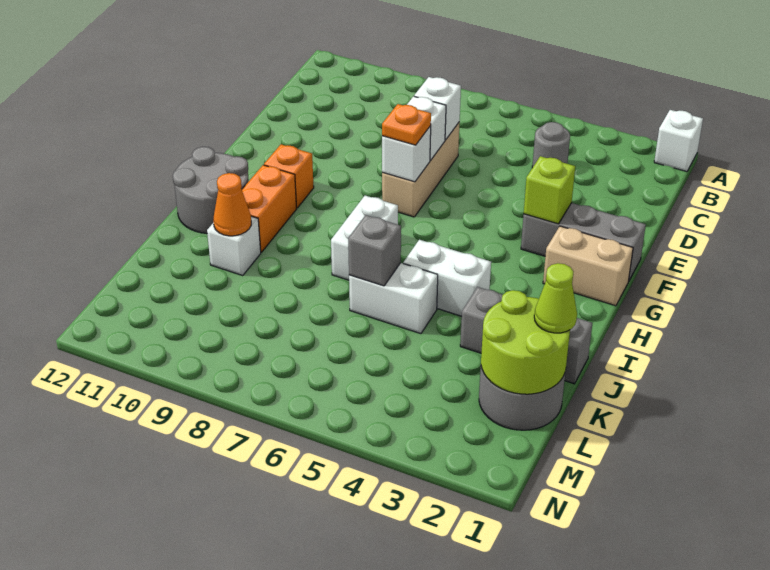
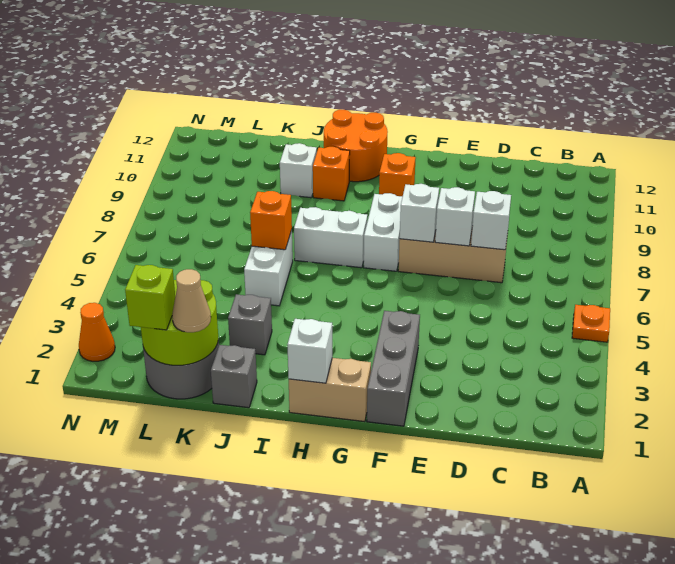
white 1x1 brick [654,110,703,172] -> white 1x1 brick moved to [287,319,332,383]
grey 1x1 round brick [532,122,570,168] -> none
lime 1x1 brick [524,156,575,224] -> lime 1x1 brick moved to [125,265,175,330]
orange 1x1 plate [382,104,431,145] -> orange 1x1 plate moved to [572,305,610,342]
tan 1x2 brick [543,226,633,306] -> tan 1x2 brick turned to [289,358,371,422]
orange 1x2 brick [242,165,297,252] -> orange 1x1 brick [313,147,350,201]
grey 2x2 round brick [173,147,249,234] -> orange 2x2 round brick [324,110,388,182]
white 1x2 brick [403,240,491,316] -> white 1x2 brick moved to [364,193,402,271]
grey 1x1 brick [348,215,401,286] -> orange 1x1 brick [250,191,292,250]
orange 1x1 cone [213,173,251,236] -> orange 1x1 cone moved to [79,303,115,361]
lime 1x1 cone [534,263,577,333] -> tan 1x1 cone [172,269,211,332]

